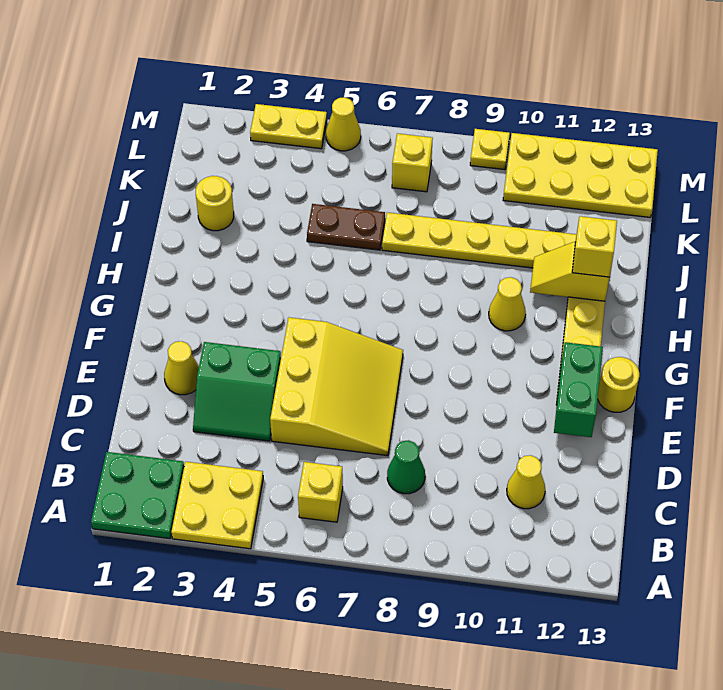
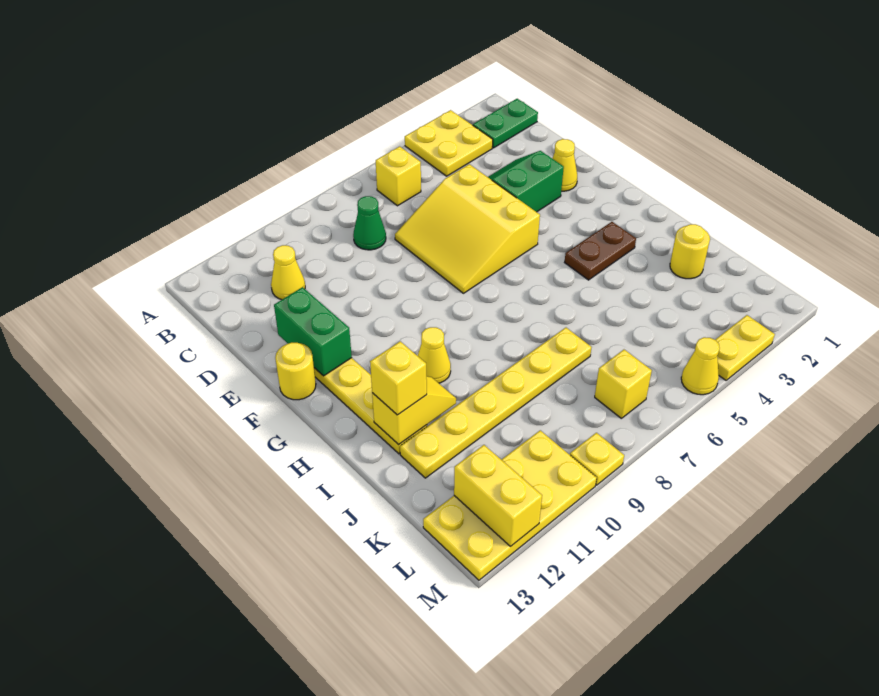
green 2x2 plate [91,452,184,539] -> green 1x2 plate [473,99,538,148]
brown 1x2 plate [307,204,385,250] -> brown 1x2 plate moved to [565,222,636,280]
none -> yellow 1x2 brick [454,445,542,546]

